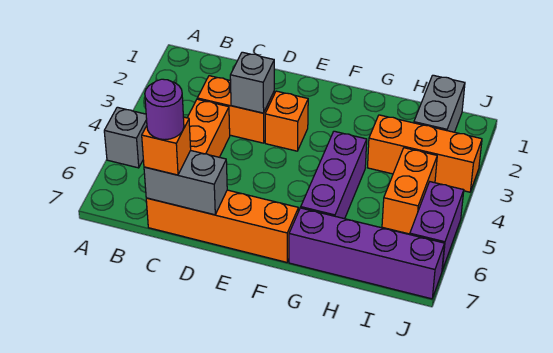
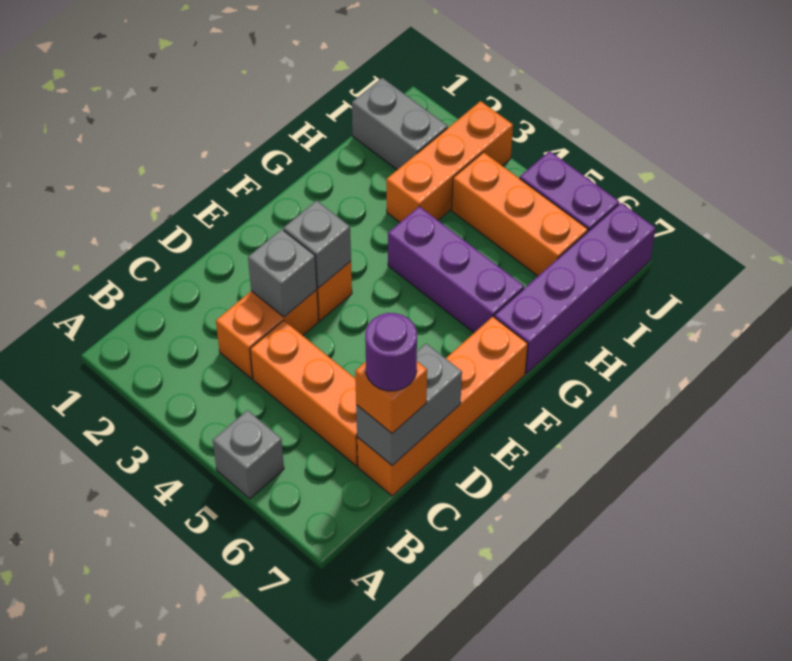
none -> grey 1x1 brick [283,201,351,288]
orange 1x2 brick [382,148,437,234] -> orange 1x3 brick [452,152,588,276]

